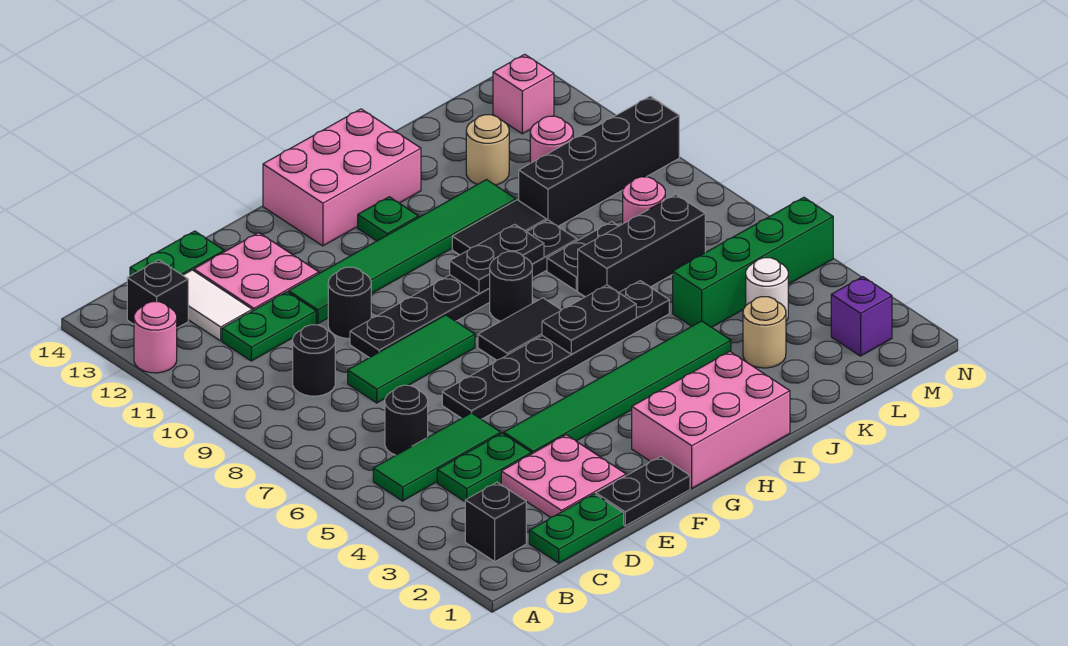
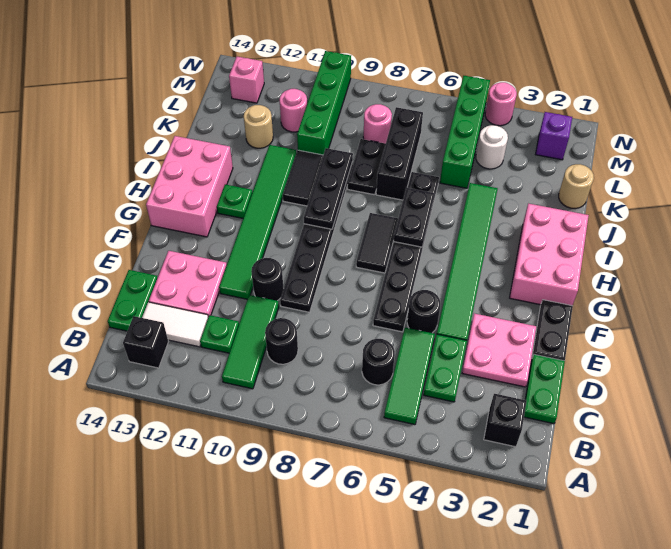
pink 1x1 round brick [134,302,177,373] -> pink 1x1 round brick moved to [485,82,517,126]
green 1x2 plate [222,292,316,361] -> green 1x1 plate [200,315,239,353]
green 1x3 tile [348,315,475,403] -> green 1x3 tile moved to [222,295,279,389]
black 1x1 round brick [490,252,532,321] -> black 1x1 round brick moved to [407,290,440,333]
black 1x2 plate [450,224,544,294] -> black 1x3 plate [304,148,353,229]
tan 1x1 round brick [743,297,786,368] -> tan 1x1 round brick moved to [559,164,594,209]
black 1x4 brick [519,96,679,226] -> green 1x4 brick [297,51,351,155]

